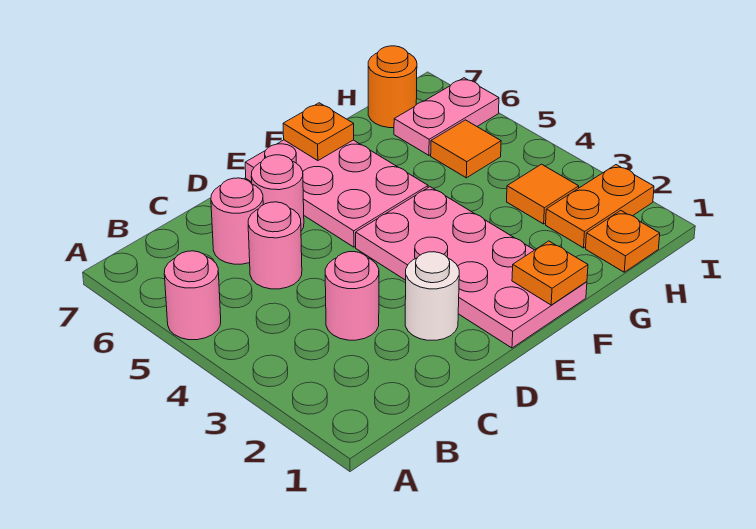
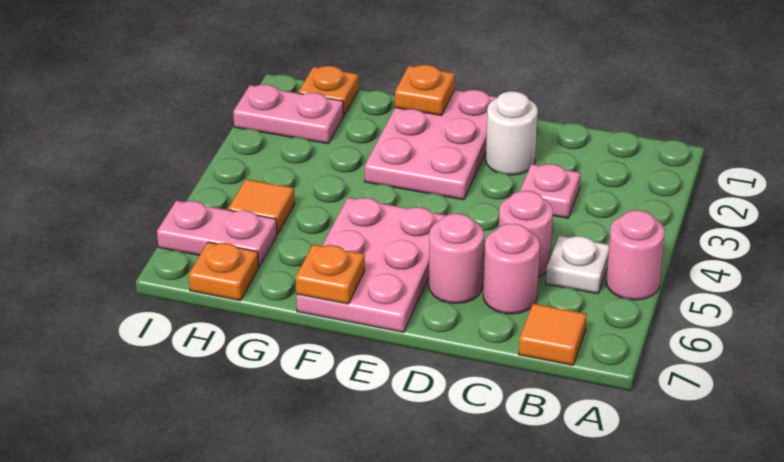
none -> white 1x1 plate [546,236,609,294]
pink 1x1 round brick [325,252,379,340] -> pink 1x1 plate [520,164,581,218]
pink 2x4 plate [356,187,587,348] -> pink 2x3 plate [365,90,498,200]
orange 1x2 plate [546,165,654,248] -> pink 1x2 plate [233,84,344,144]
orange 1x1 tile [507,164,579,224] -> orange 1x1 tile moved to [519,303,587,365]
orange 1x1 round brick [368,46,417,128] -> orange 1x1 plate [189,242,259,301]

